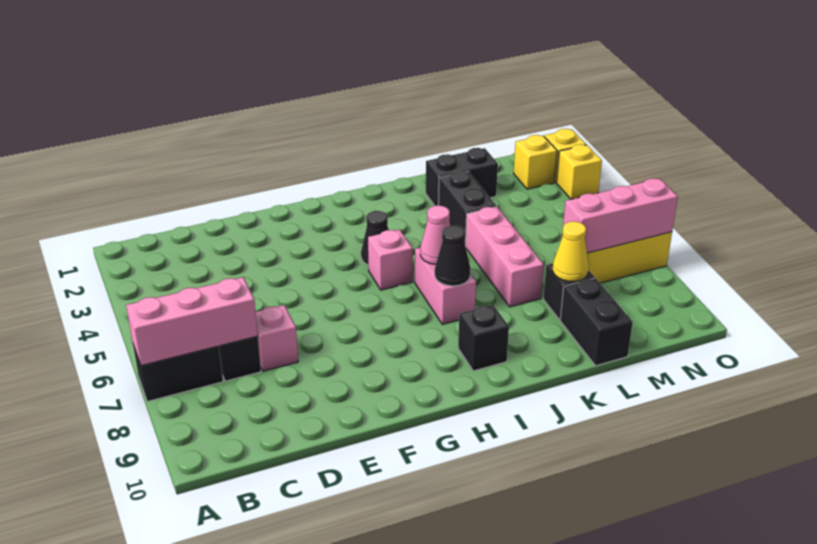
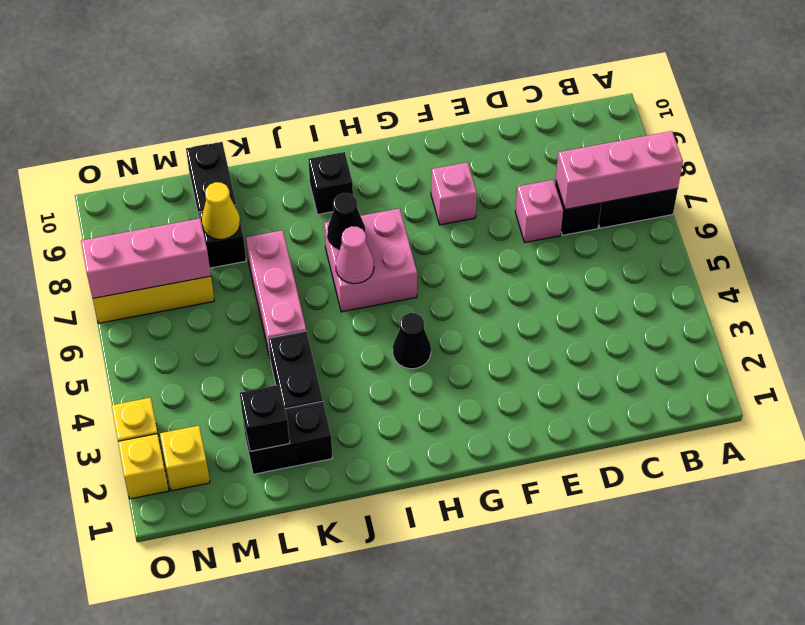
pink 1x1 brick [368,229,413,290] -> pink 1x1 brick moved to [431,162,477,225]
pink 1x2 brick [415,247,476,324] -> pink 2x2 brick [324,208,417,312]
none -> black 1x1 brick [240,385,290,451]

